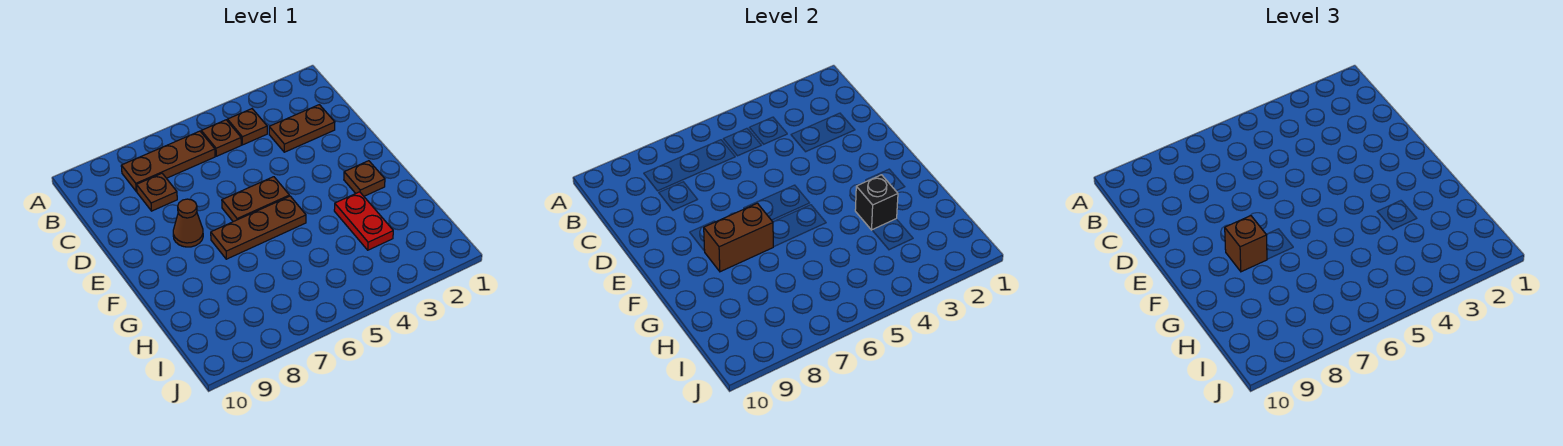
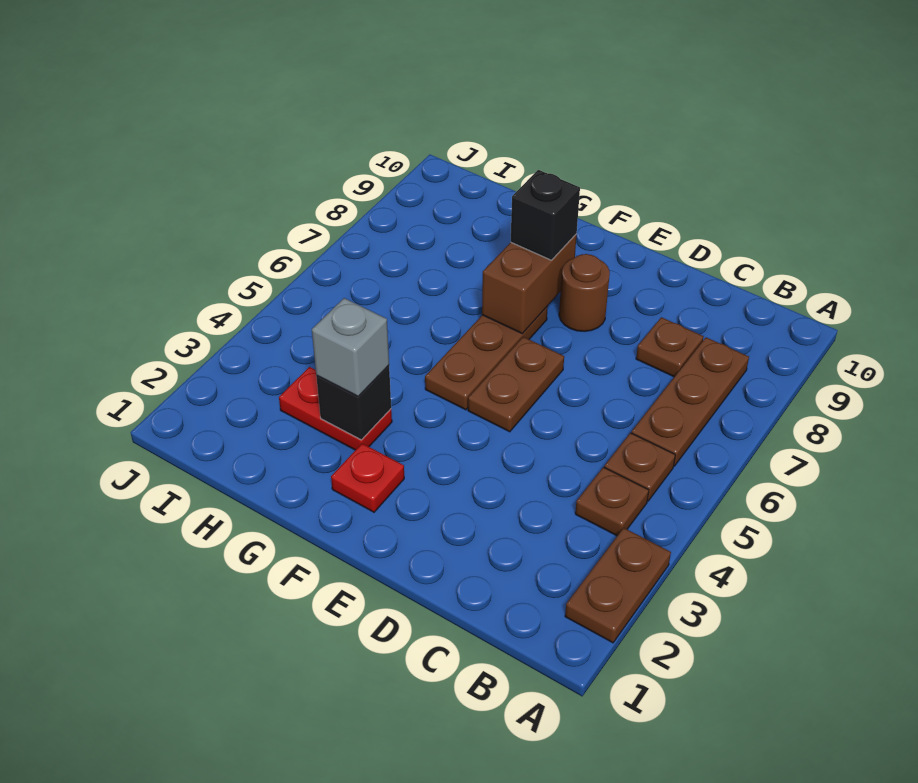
brown 1x2 plate [269,105,335,152] -> brown 1x2 plate moved to [565,528,671,643]
brown 1x1 cone [173,199,203,247] -> brown 1x1 round brick [559,254,610,332]
brown 1x1 plate [344,161,385,196] -> red 1x1 plate [331,443,404,512]
brown 1x1 brick [1225,216,1267,272] -> black 1x1 brick [511,170,580,260]
none -> grey 1x1 brick [312,298,389,396]

